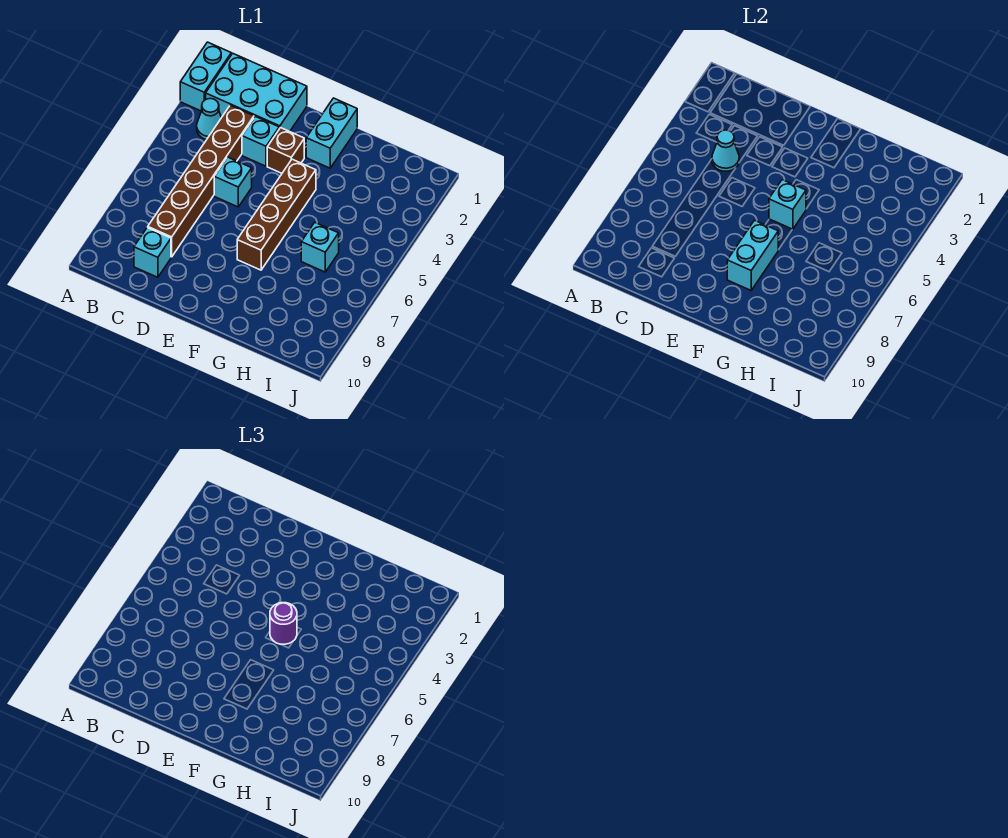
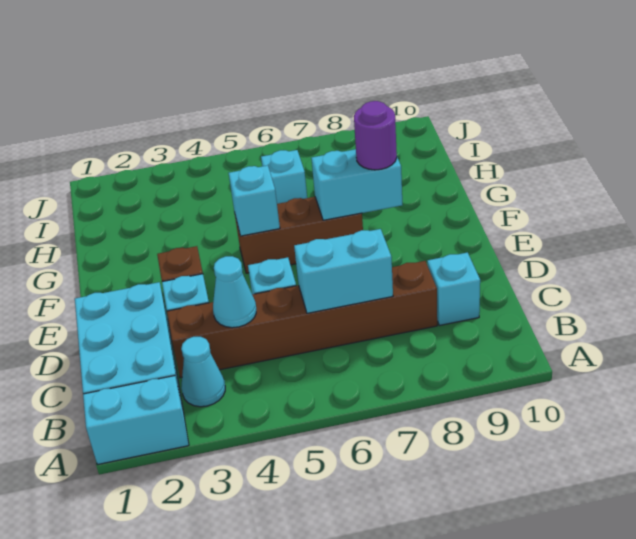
cyan 1x2 brick [306,98,357,168] -> cyan 1x2 brick moved to [294,229,393,313]
brown 1x4 brick [237,159,316,270] -> brown 1x3 brick [235,197,363,273]
purple 1x1 round brick [270,603,297,644] -> purple 1x1 round brick moved to [354,101,397,170]

